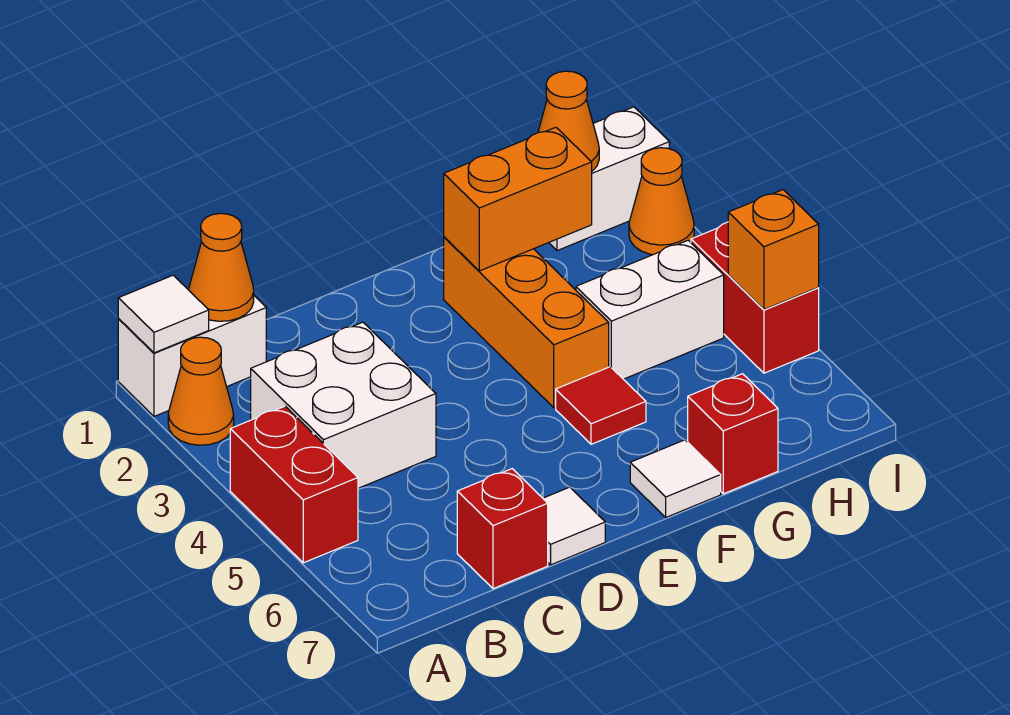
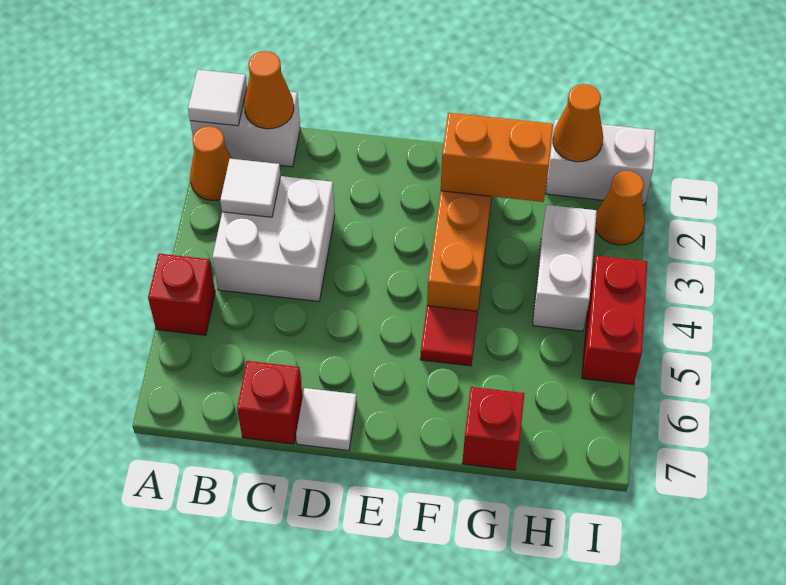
red 1x2 brick [230,406,358,563] -> red 1x1 brick [148,254,215,335]
white 1x1 tile [630,440,721,517] -> white 1x1 tile moved to [220,159,281,217]
white 1x2 brick [576,240,724,379] -> white 1x2 brick turned to [533,205,597,331]
orange 1x1 brick [728,190,819,310] -> none

